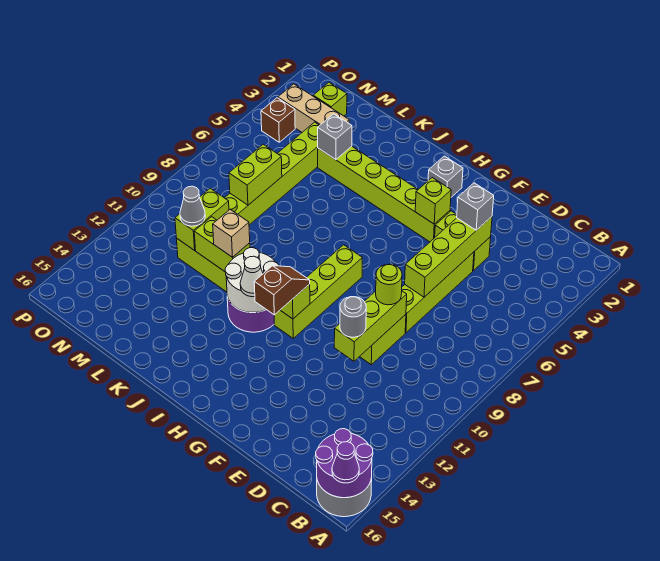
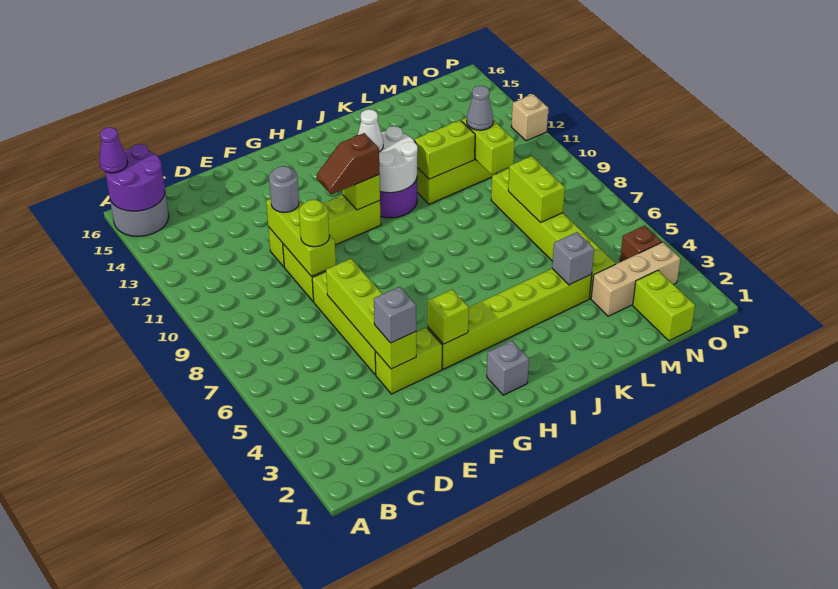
lime 1x4 brick [274,245,362,338] -> lime 1x4 brick turned to [268,195,381,267]
brown 1x2 slope [254,266,310,315] -> brown 1x2 slope turned to [317,133,379,195]
tan 1x1 brick [213,209,250,257] -> tan 1x1 brick moved to [511,94,548,141]
lime 1x1 brick [313,82,347,116] -> lime 1x2 brick [633,271,695,341]

